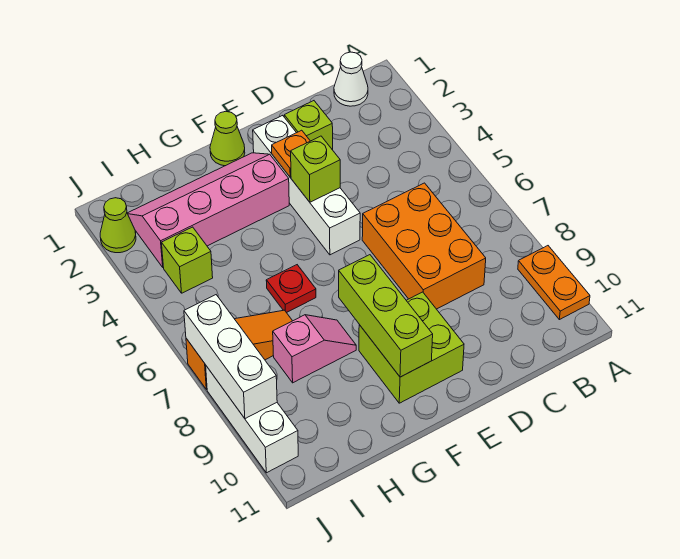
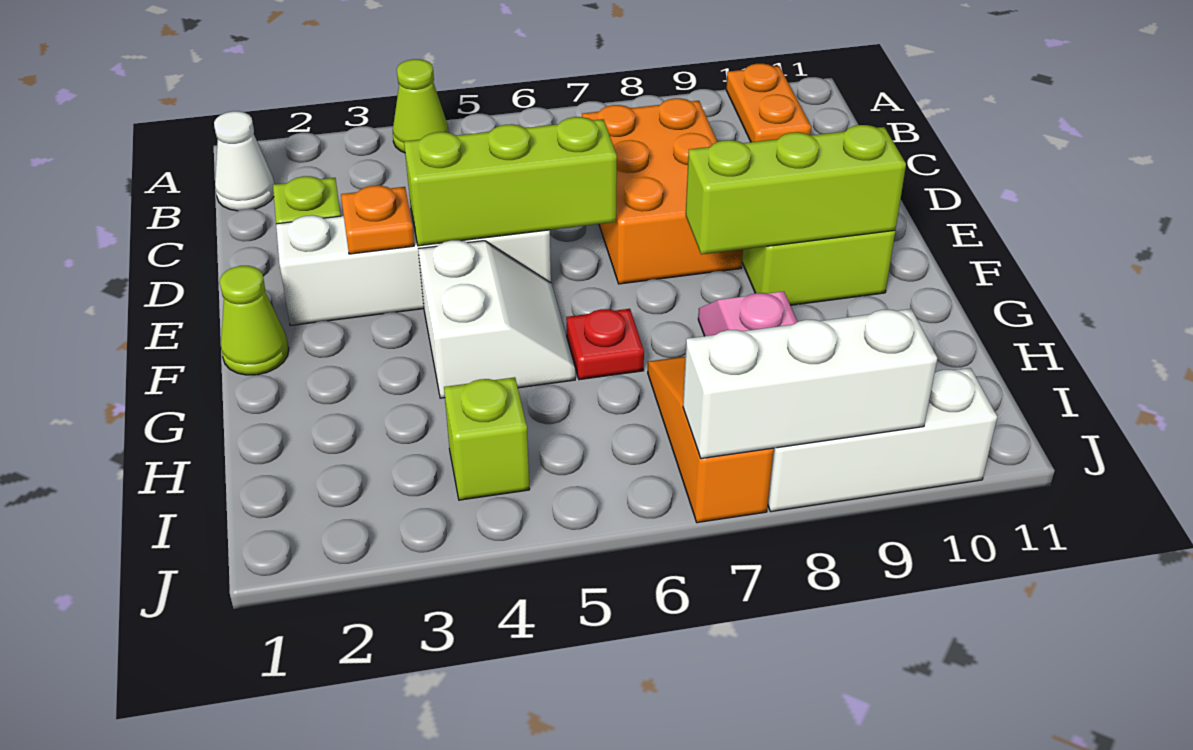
orange 1x2 plate [518,246,590,320] -> orange 1x2 plate turned to [726,64,811,142]
orange 2x3 brick [362,183,486,309] -> orange 2x3 brick turned to [582,98,743,284]
lime 1x1 brick [291,136,340,202] -> lime 1x3 brick [404,117,617,246]
pink 2x4 slope [127,153,289,267] -> none
none -> white 2x2 slope [418,240,575,398]
lime 1x1 cone [100,198,136,253] -> lime 1x1 cone moved to [393,59,449,153]

